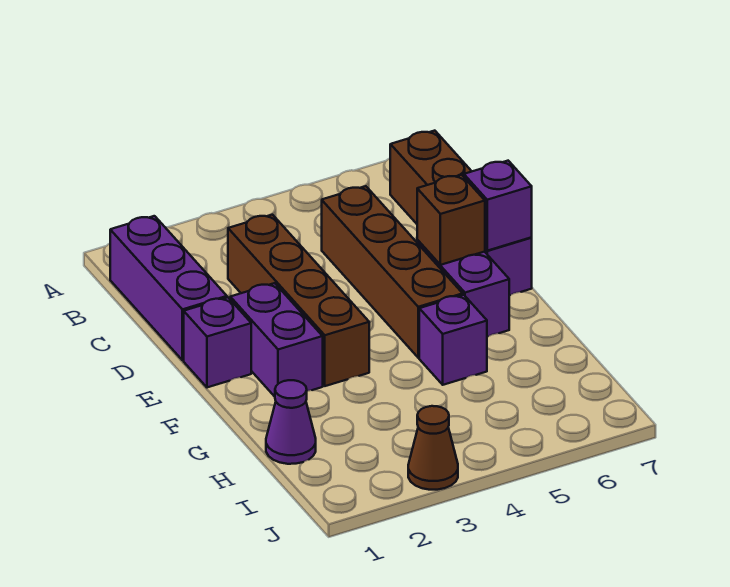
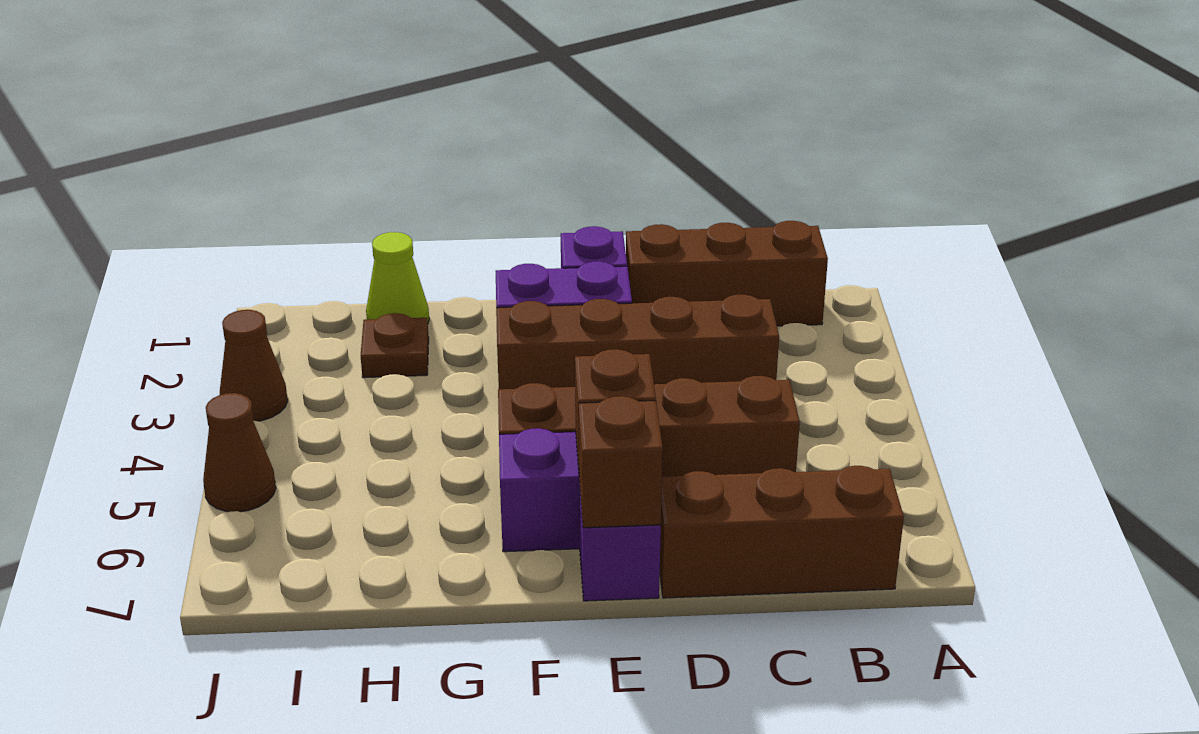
purple 1x3 brick [110,216,227,360] -> brown 1x3 brick [626,221,828,326]
purple 1x1 brick [464,161,532,251] -> brown 1x1 brick [579,396,663,528]
purple 1x1 brick [419,295,487,385] -> none
purple 1x1 cone [266,380,316,464] -> lime 1x1 cone [366,232,429,322]
none -> brown 1x1 plate [361,313,429,378]
none -> brown 1x1 cone [203,393,276,512]

